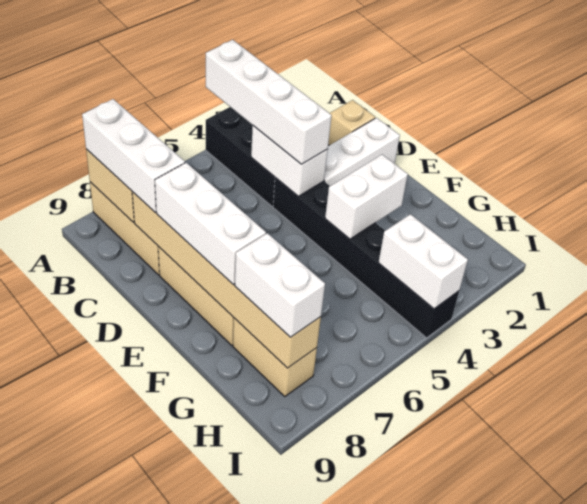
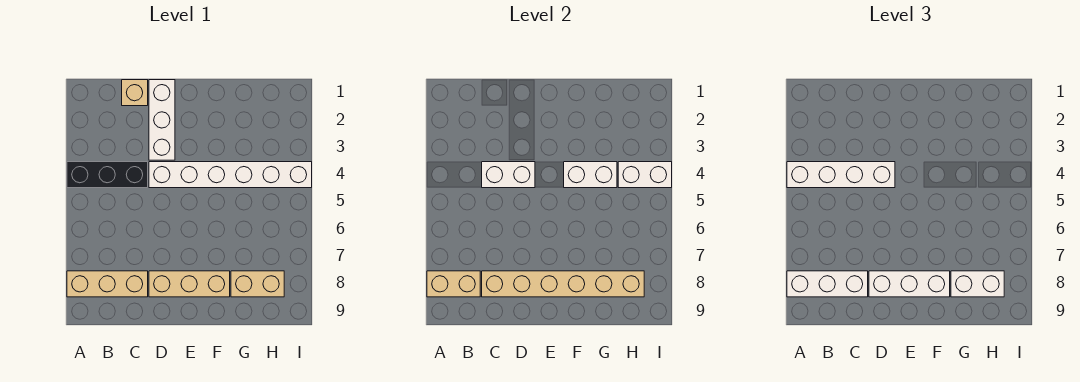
black 1x6 brick [273,178,459,338] -> white 1x6 brick [149,162,312,188]
white 1x2 brick [325,155,408,239] -> white 1x2 brick turned to [564,162,617,188]

